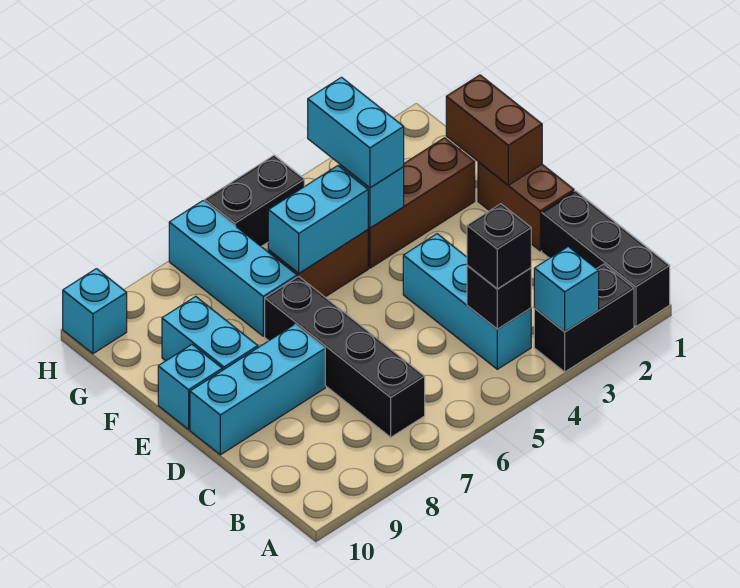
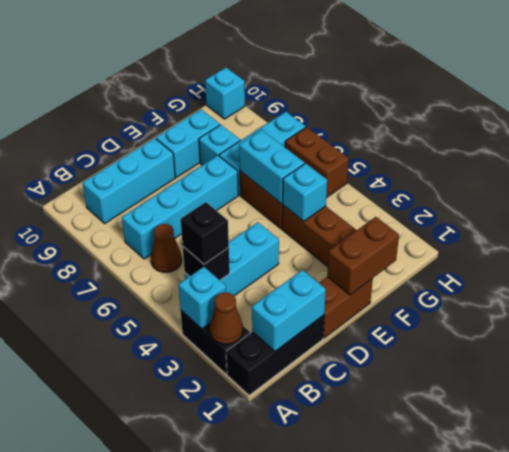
none -> brown 1x1 cone [210,292,243,344]
none -> brown 1x1 cone [151,224,182,272]
black 1x4 brick [265,276,425,437] -> cyan 1x4 brick [122,155,238,259]
cyan 1x3 brick [190,325,325,455] -> cyan 1x3 brick turned to [83,138,175,224]
cyan 1x1 brick [158,345,222,429] -> cyan 1x1 brick moved to [199,125,240,165]
cyan 1x2 brick [308,77,404,188] -> cyan 1x2 brick moved to [252,270,326,351]
black 1x2 brick [205,155,304,247] -> brown 1x2 brick [285,127,349,198]

